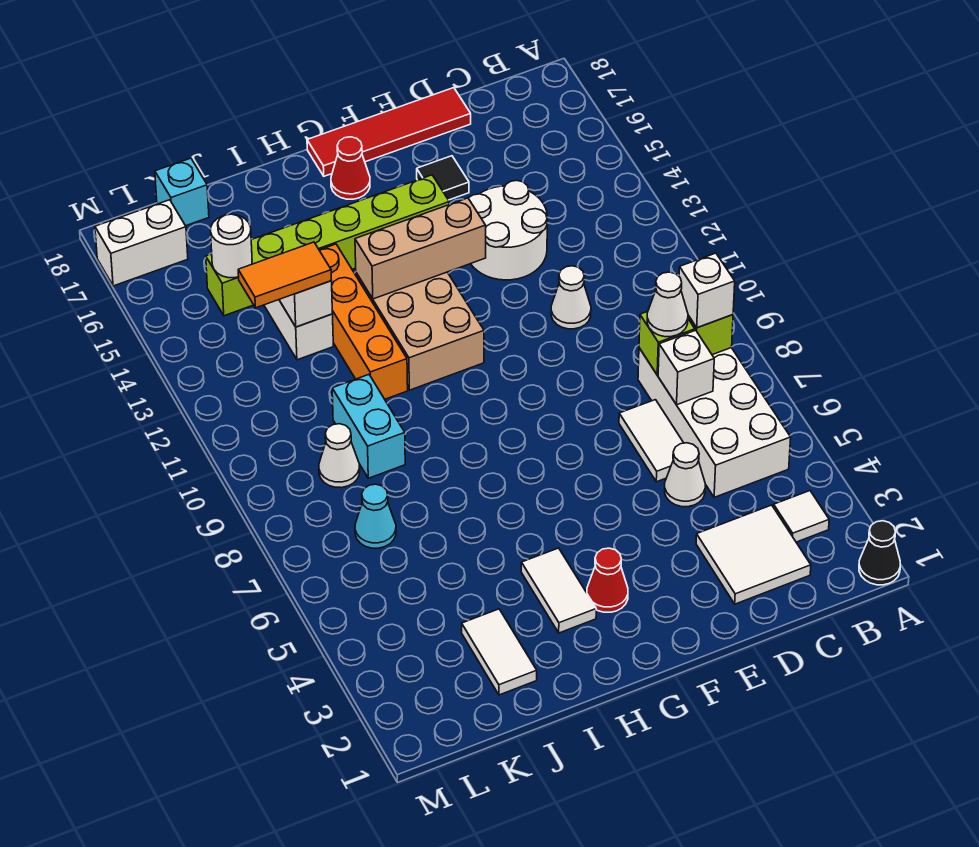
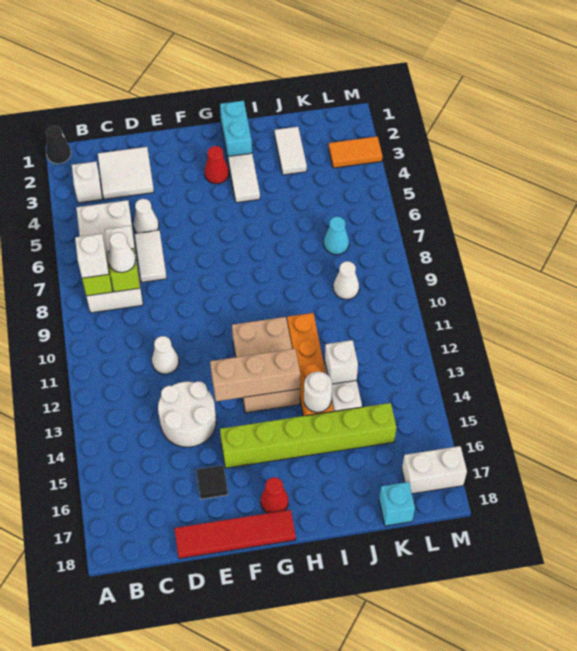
white 1x1 tile [774,491,829,542] -> white 1x1 brick [72,162,102,203]
cyan 1x2 brick [332,375,405,478] -> cyan 1x2 brick moved to [220,101,252,158]
orange 1x2 tile [238,242,331,308] -> orange 1x2 tile moved to [329,137,382,168]
white 1x1 round brick [211,214,252,278] -> white 1x1 round brick moved to [304,372,332,412]

